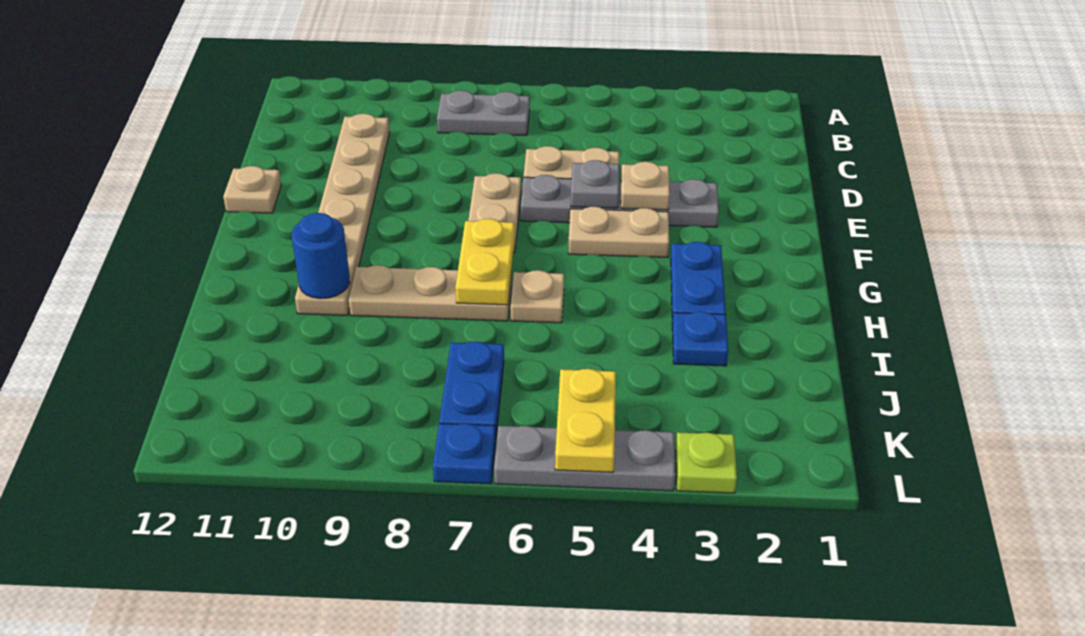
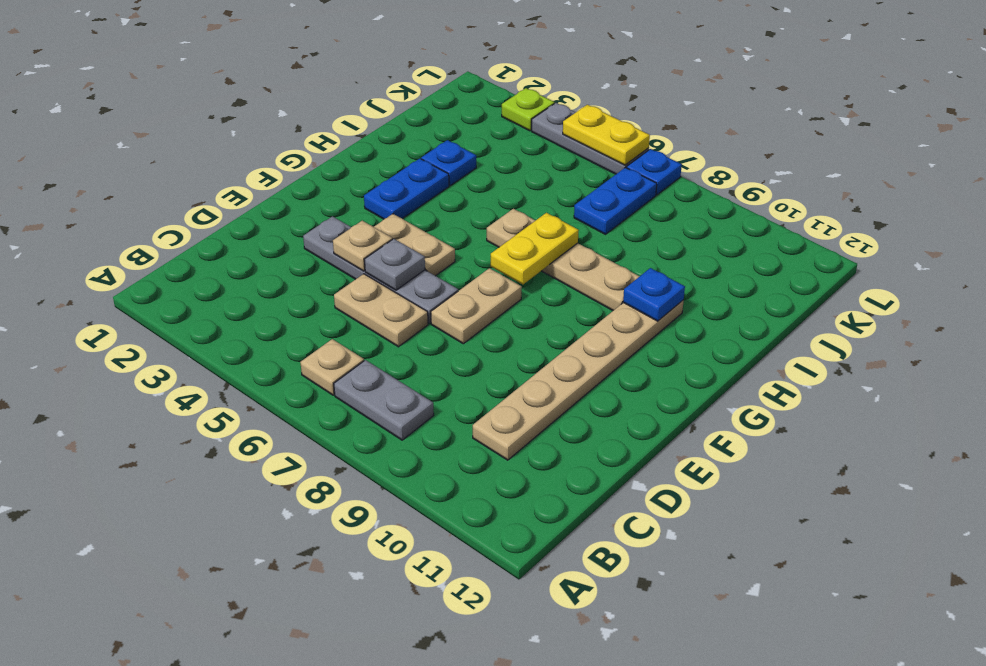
tan 1x1 plate [223,166,281,213] -> tan 1x1 plate moved to [300,339,364,395]
blue 1x1 round brick [292,213,350,299] -> blue 1x1 plate [623,268,685,321]
yellow 1x2 plate [555,369,616,472] -> yellow 1x2 plate turned to [563,105,650,165]

